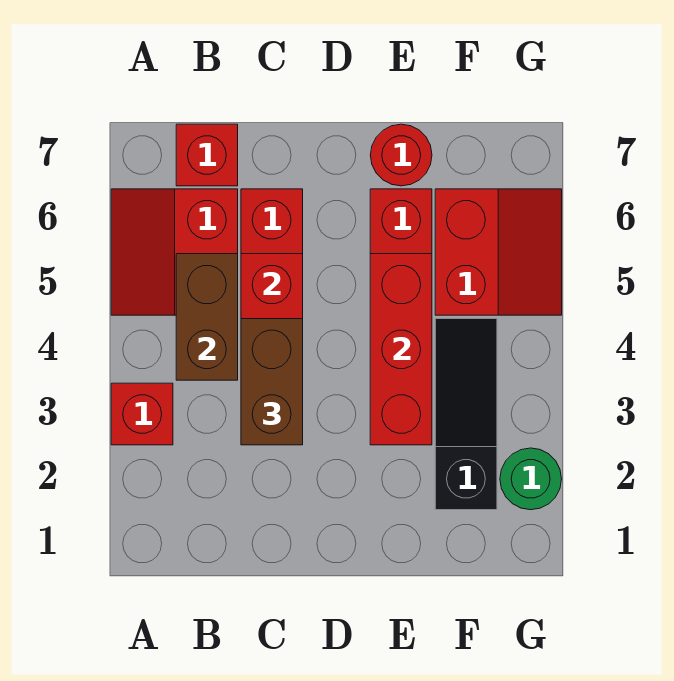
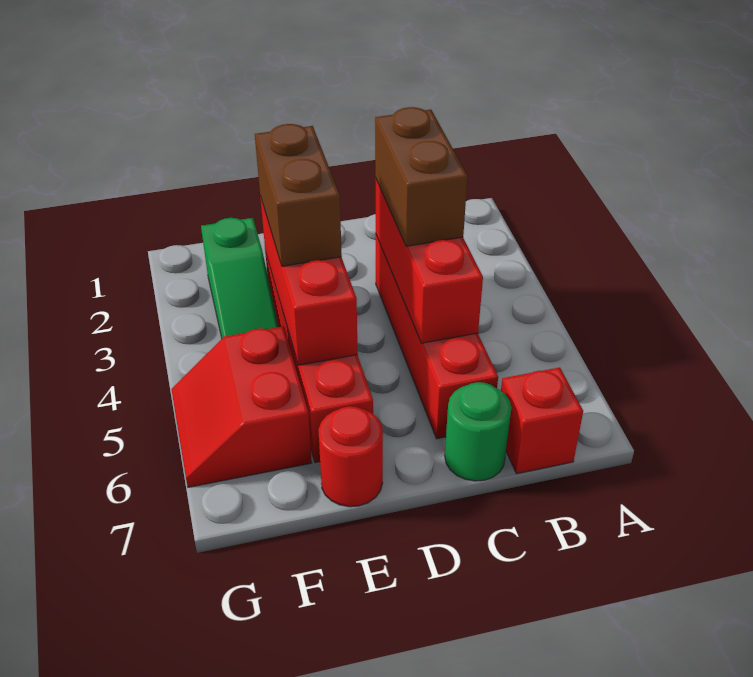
red 1x1 brick [111,383,173,445] -> none
red 2x2 slope [111,189,238,315] -> none
brown 1x2 brick [176,254,238,380] -> brown 1x2 brick moved to [255,124,342,266]
black 1x3 slope [435,319,497,510] -> green 1x3 slope [201,218,278,338]
green 1x1 round brick [500,448,562,510] -> green 1x1 round brick moved to [445,382,511,481]

